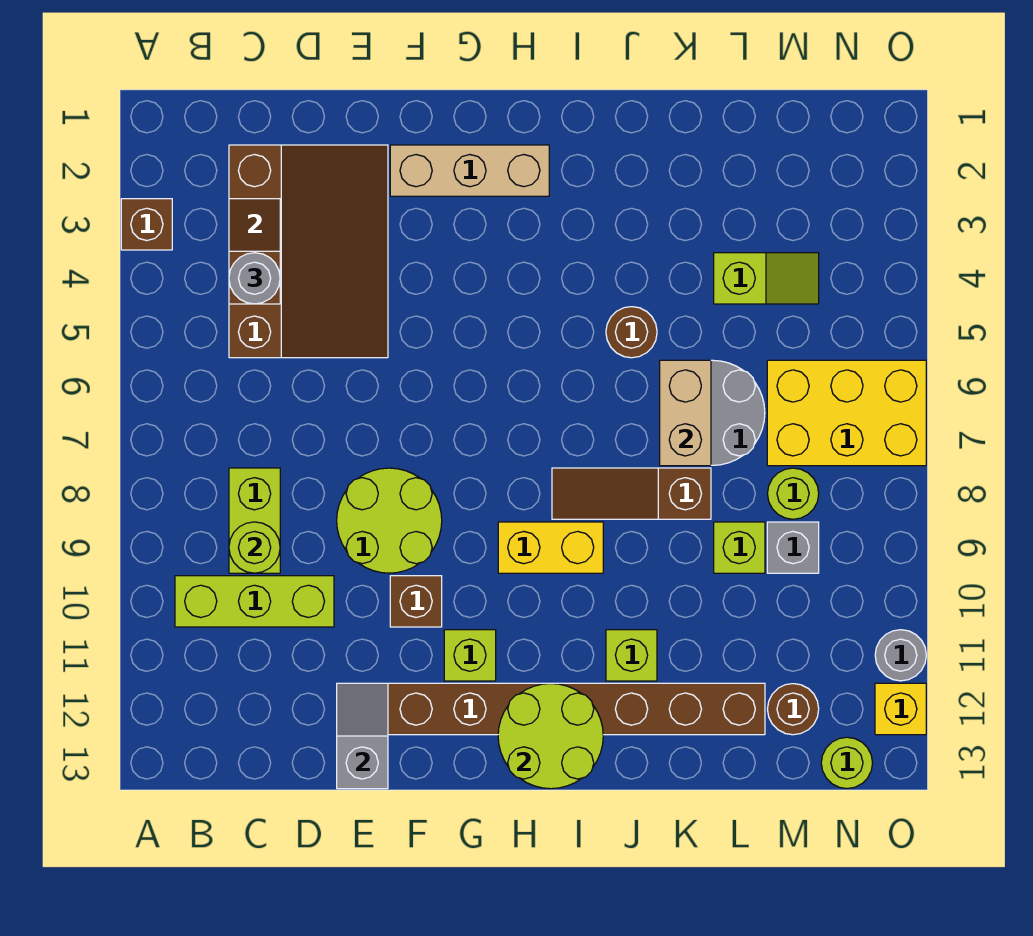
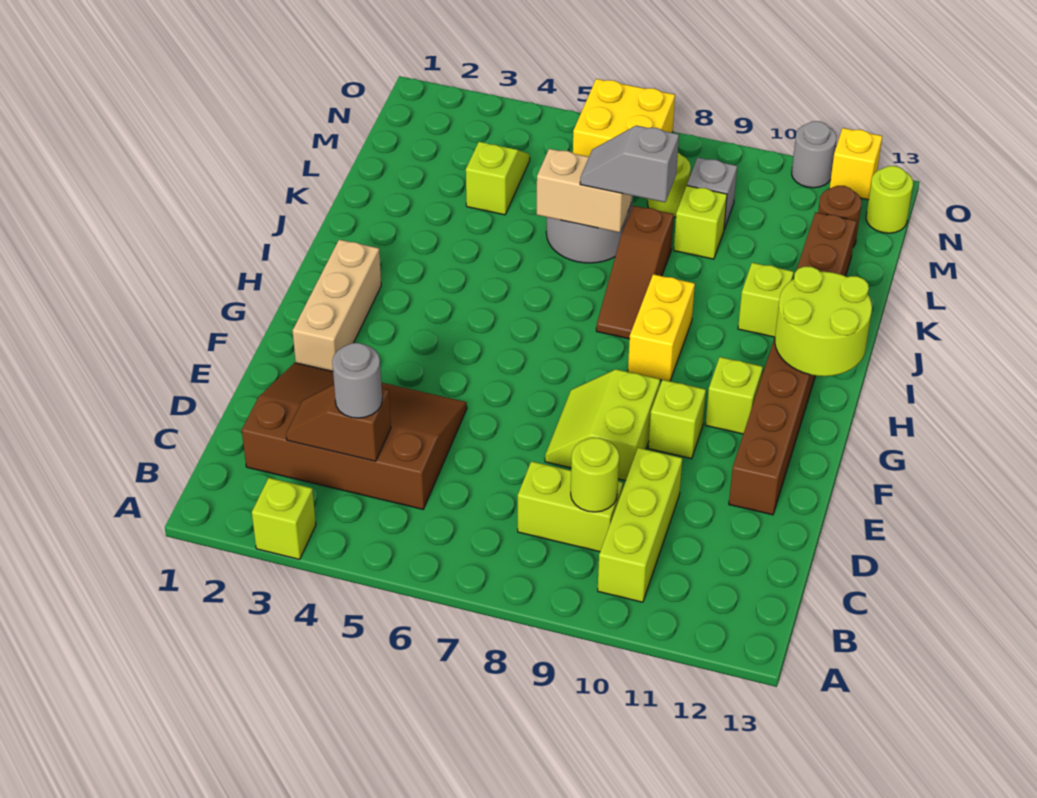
brown 1x1 brick [121,199,172,250] -> lime 1x1 brick [252,478,316,559]
lime 2x2 round brick [337,468,442,573] -> lime 2x2 slope [545,369,660,481]
grey 1x2 slope [337,683,388,789] -> grey 1x2 slope moved to [580,126,679,202]
brown 1x1 brick [390,576,442,627] -> lime 1x1 brick [648,380,706,459]
brown 1x1 round brick [606,307,657,358] -> none
yellow 2x3 brick [767,360,926,466] -> yellow 2x2 brick [573,79,675,157]

